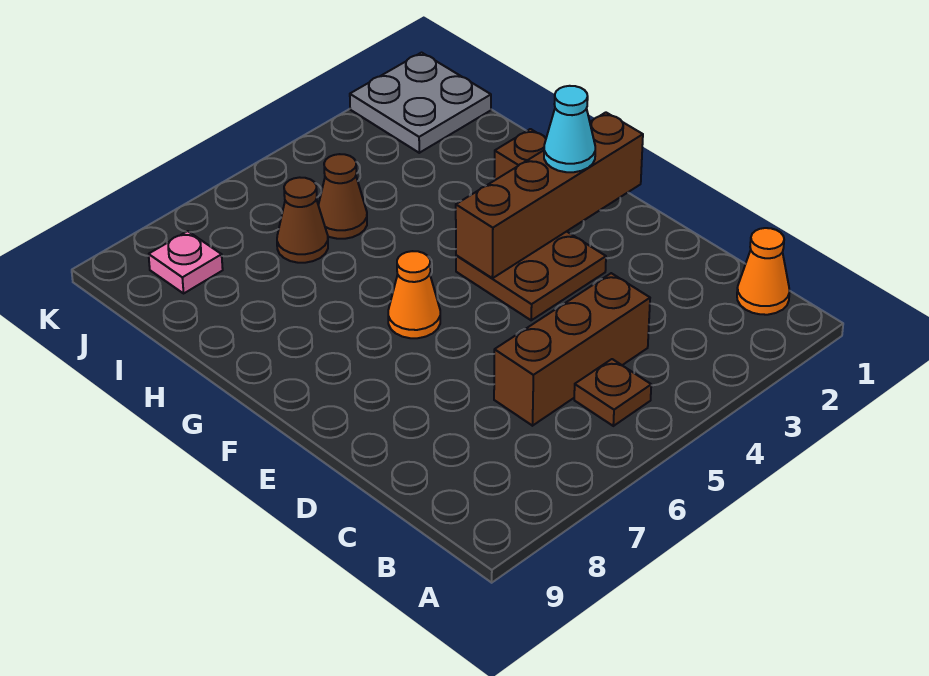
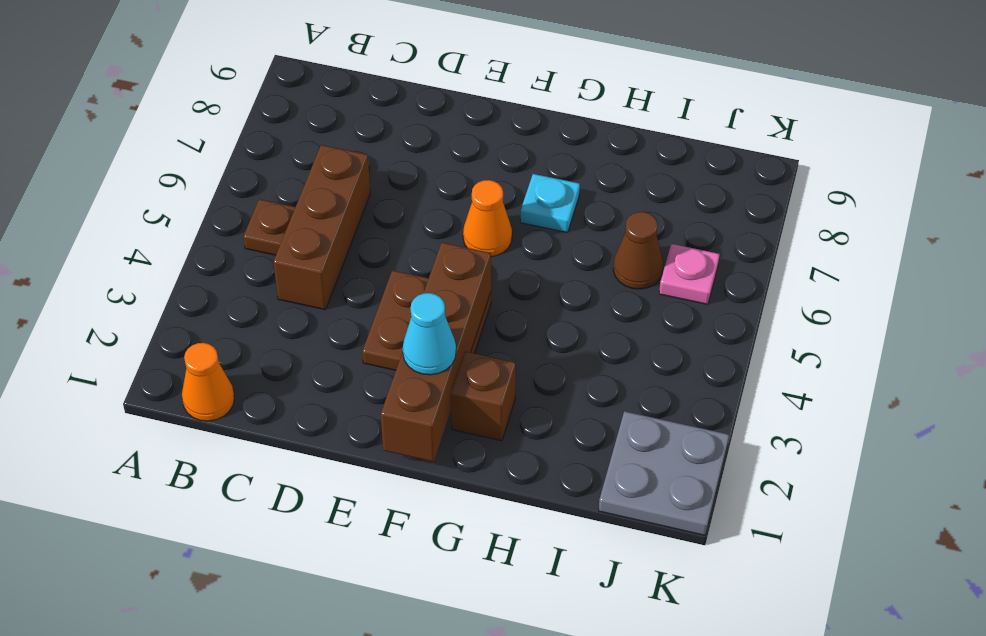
none -> cyan 1x1 plate [520,174,580,232]
brown 1x1 cone [318,154,367,239] -> none
pink 1x1 plate [149,231,223,293] -> pink 1x1 plate moved to [659,244,720,304]

